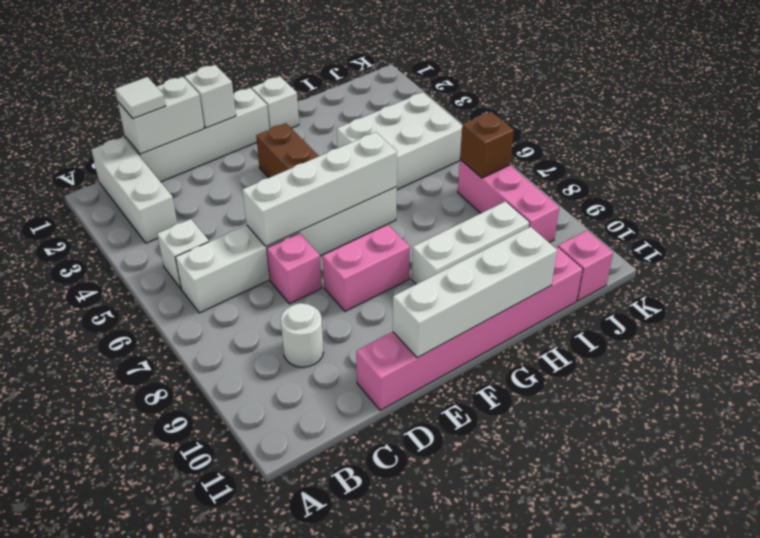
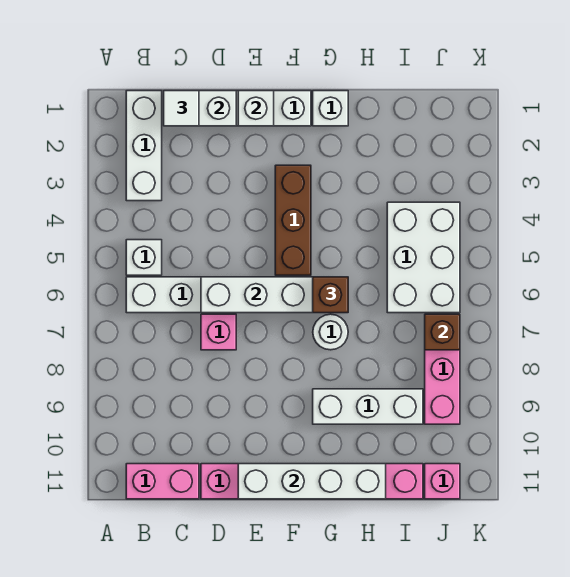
white 1x1 round brick [281,303,323,367] -> white 1x1 round brick moved to [313,314,348,350]
pink 1x2 brick [323,225,410,311] -> pink 1x2 brick moved to [126,464,199,499]
none -> brown 1x1 brick [313,277,348,313]
white 2x3 brick [337,92,462,189] -> white 2x3 brick turned to [387,202,460,313]

